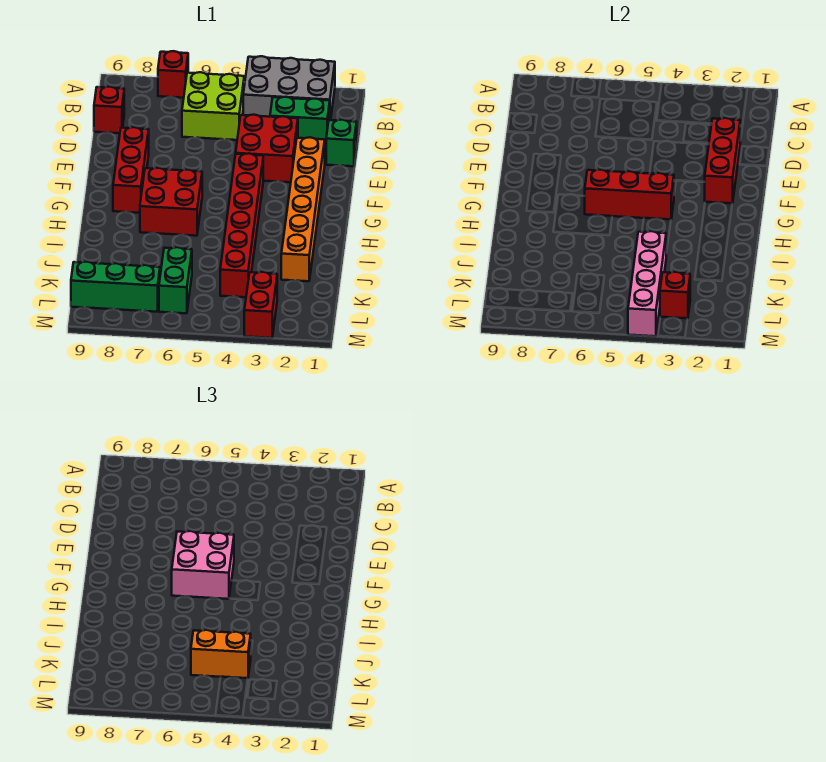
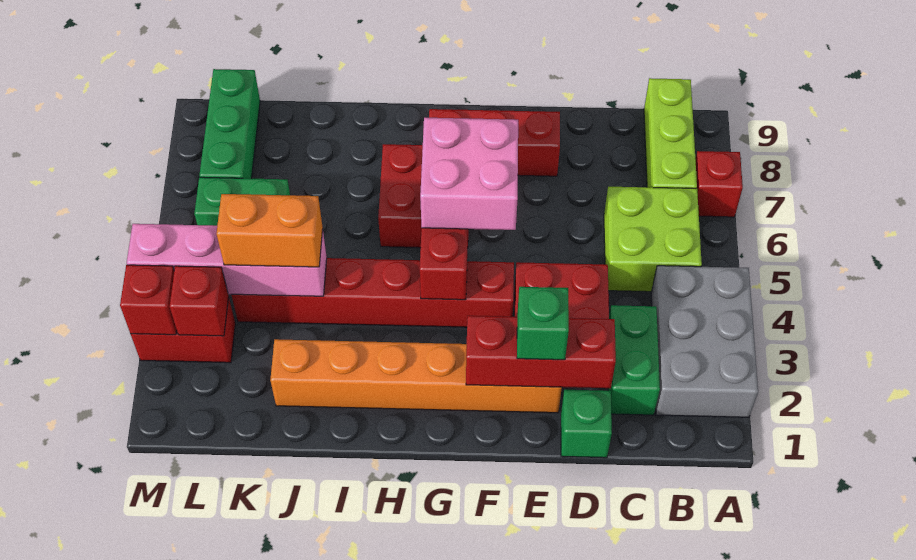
none -> lime 1x3 brick [644,78,697,188]
red 1x1 brick [94,87,124,133] -> red 1x1 brick moved to [120,265,177,335]
none -> green 1x1 brick [517,287,569,360]
orange 1x2 brick [191,630,251,678] -> orange 1x2 brick turned to [216,194,323,267]

